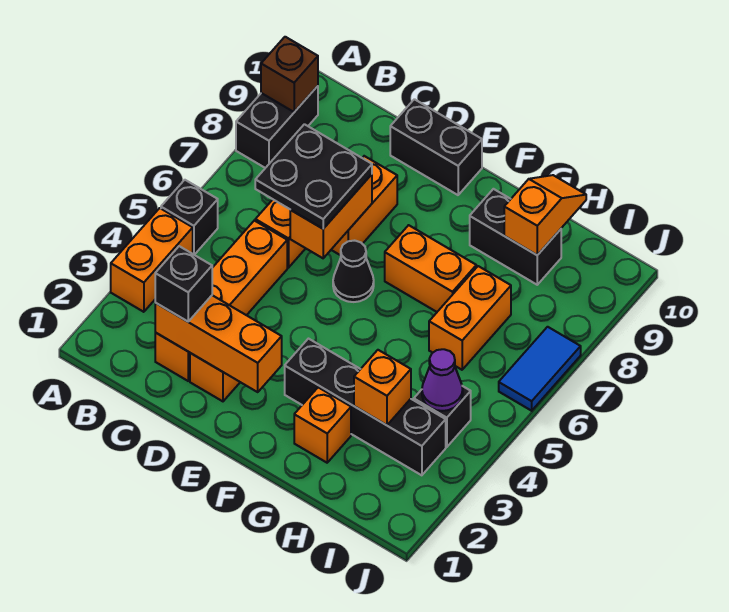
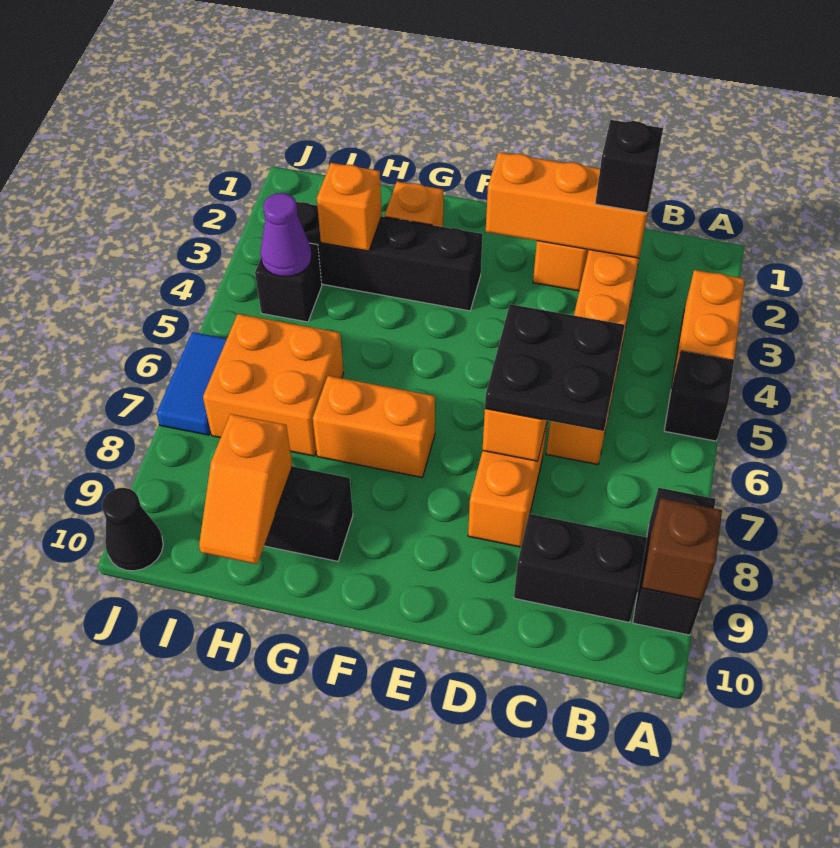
black 1x2 brick [390,99,482,195] -> black 1x2 brick moved to [514,514,647,622]
black 1x1 cone [333,241,374,302] -> black 1x1 cone moved to [102,488,163,571]
orange 1x2 brick [429,266,511,370] -> orange 2x2 brick [203,314,344,456]

